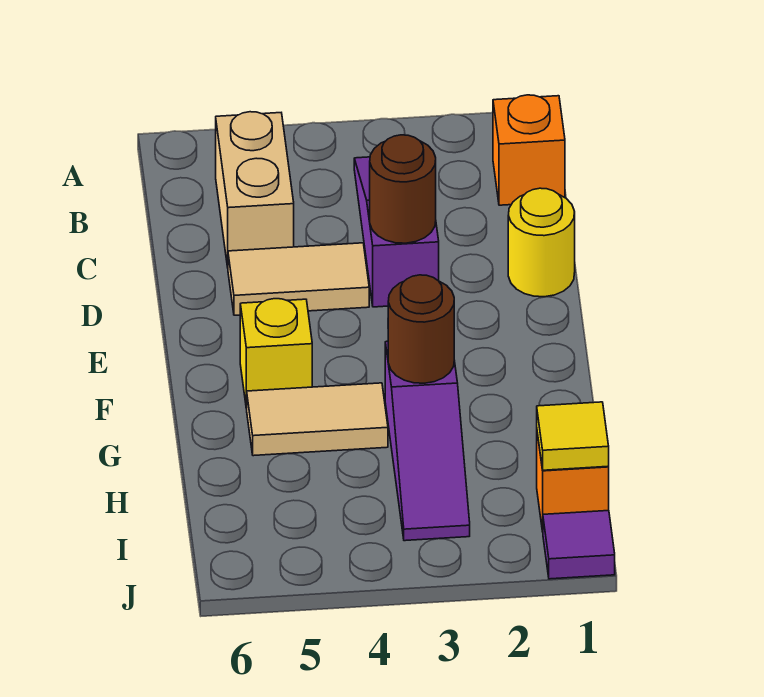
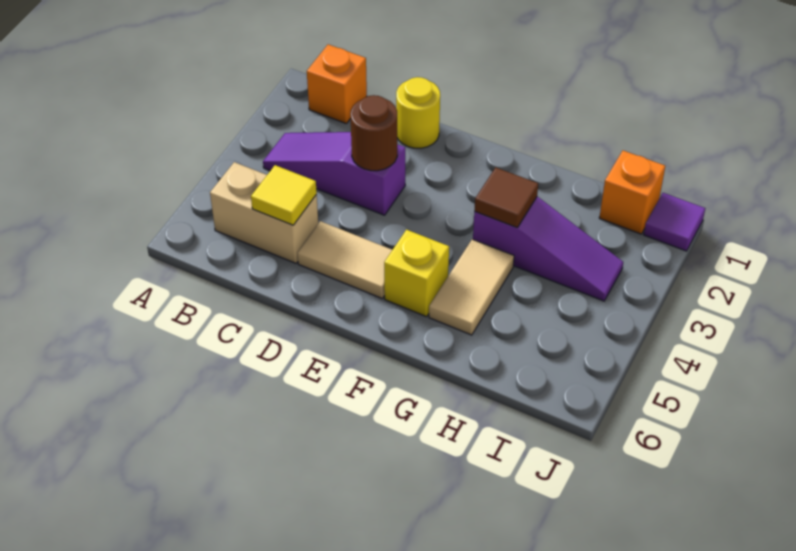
tan 1x2 tile [228,243,369,315] -> tan 1x2 tile turned to [298,221,392,298]
brown 1x1 round brick [388,275,454,383] -> brown 1x1 tile [474,167,538,228]
yellow 1x1 tile [537,402,609,470] -> yellow 1x1 tile moved to [251,165,317,225]

